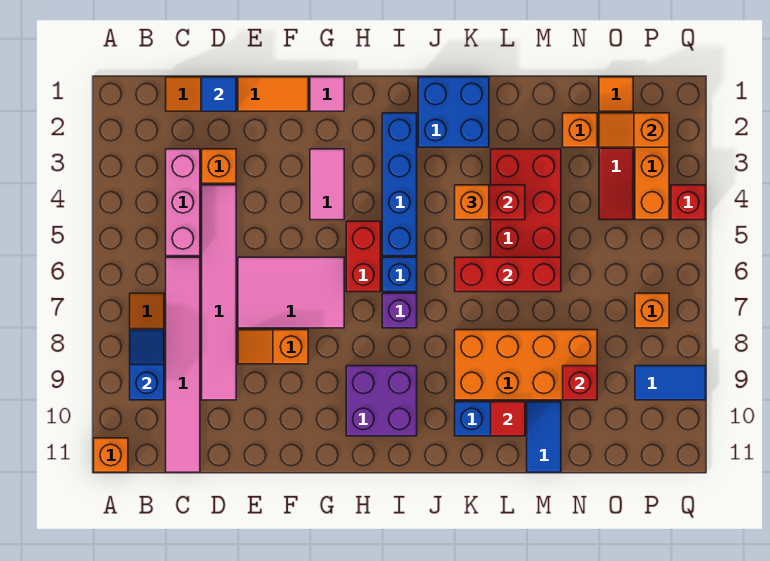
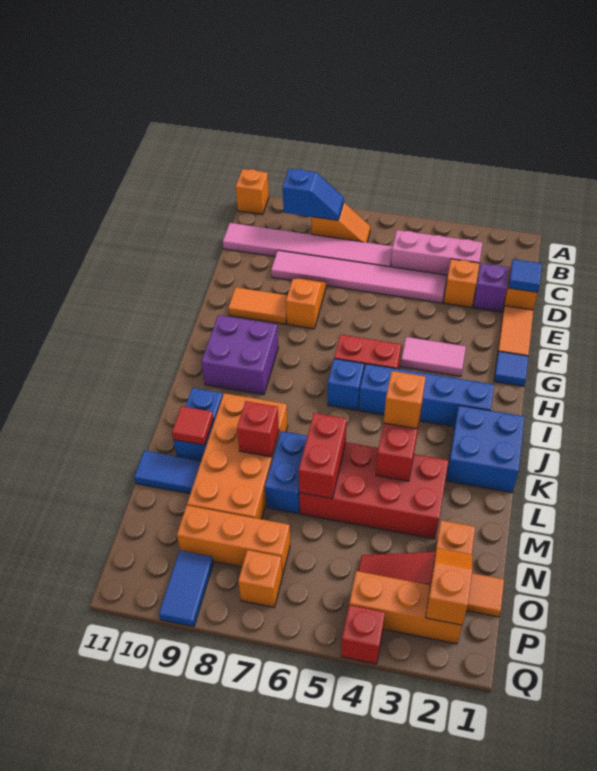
pink 2x3 tile [238,257,344,328] -> none
none -> orange 1x2 tile [228,287,287,324]
pink 1x1 tile [310,77,344,111] -> blue 1x1 tile [494,351,528,386]
purple 1x1 brick [382,293,417,328] -> purple 1x1 brick moved to [473,263,510,312]
red 1x3 brick [455,257,561,292] -> red 1x2 brick [299,413,347,499]
none -> blue 1x2 brick [265,431,307,514]
red 1x1 brick [563,366,597,400] -> red 1x1 brick moved to [237,401,279,457]
none -> orange 1x3 brick [177,505,290,575]

